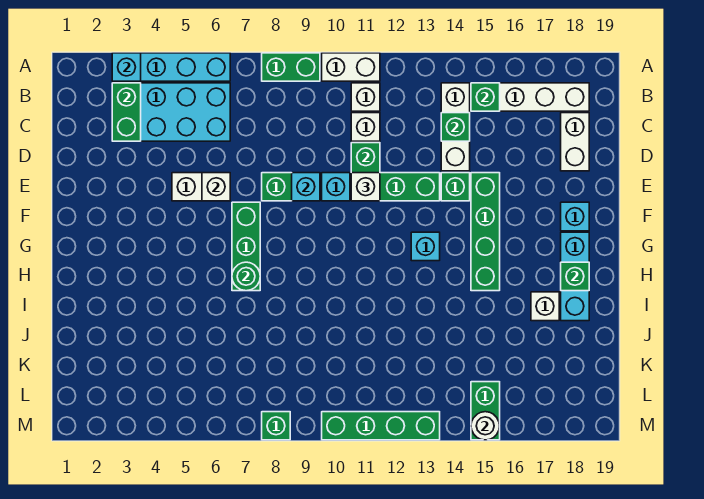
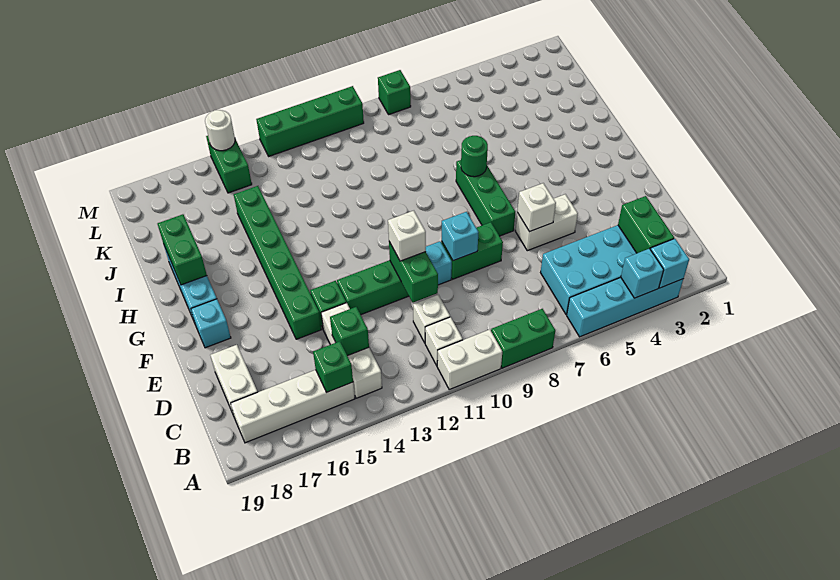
green 1x4 brick [471,173,500,291] -> green 1x6 brick [234,186,322,339]
cyan 1x1 brick [411,232,440,261] -> cyan 1x1 brick moved to [621,248,664,298]
green 1x1 brick [561,262,589,291] -> green 1x2 brick [158,214,207,285]
white 1x1 brick [531,292,559,321] -> none

